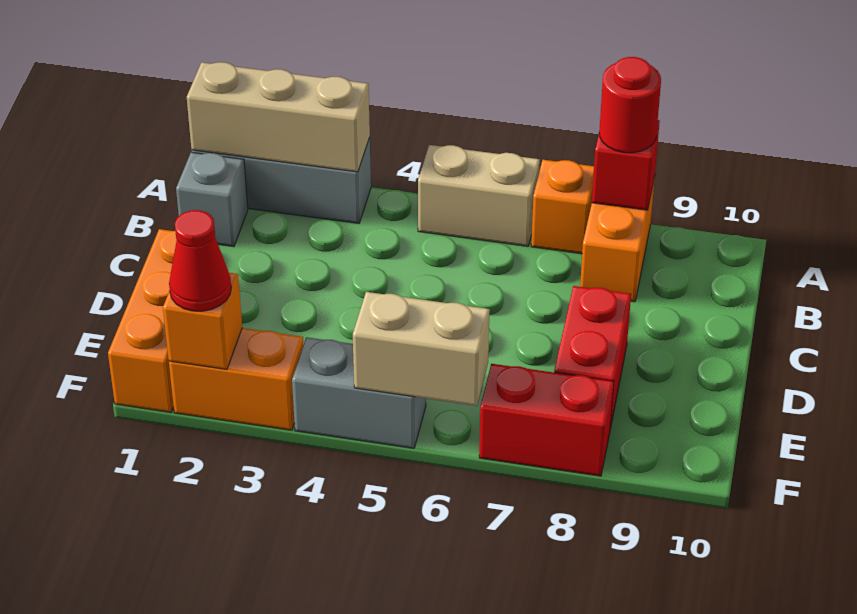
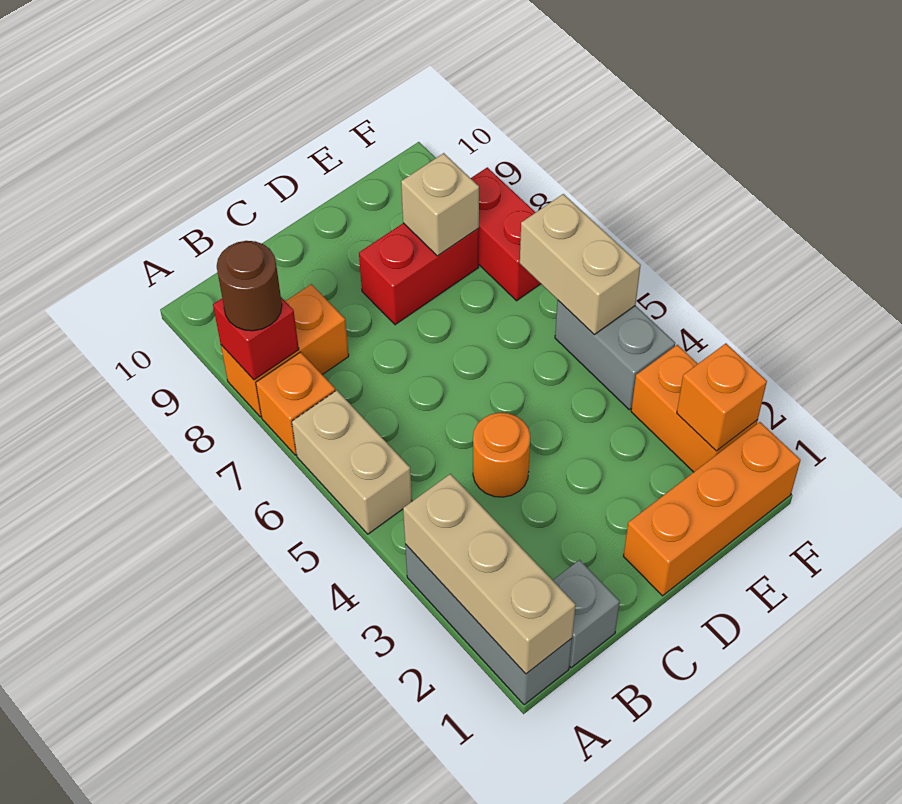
red 1x1 round brick [599,57,661,153] -> brown 1x1 round brick [217,241,282,331]
none -> orange 1x1 round brick [473,413,530,497]
none -> tan 1x1 brick [401,153,479,256]
red 1x1 cone [169,210,231,311] -> none

